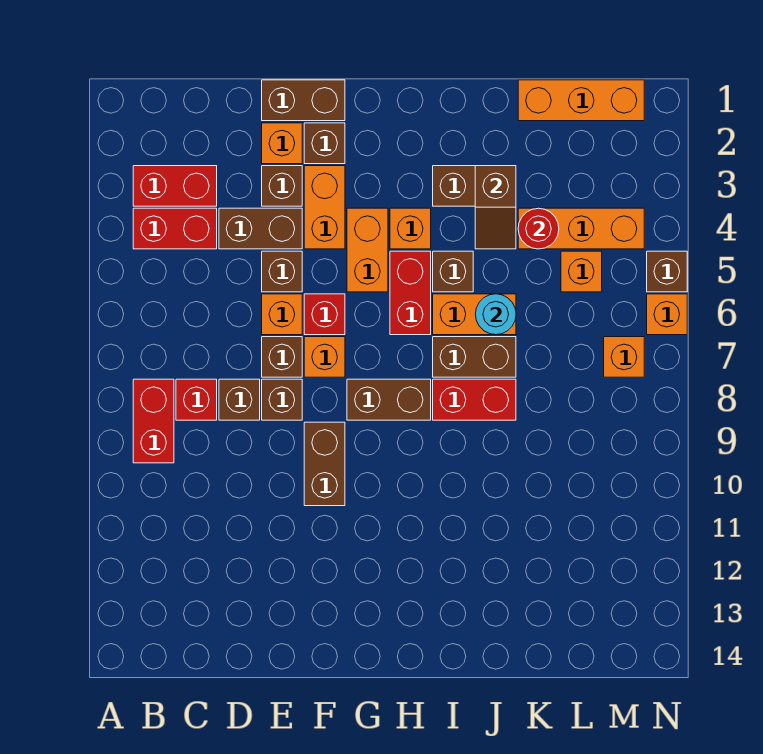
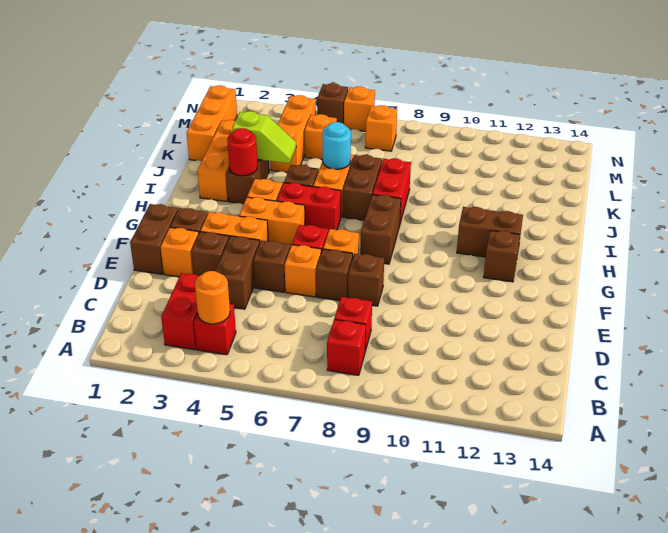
red 1x2 brick [133,208,217,249] -> red 1x1 brick [194,304,236,355]
none -> orange 1x1 round brick [195,271,230,324]
red 1x2 brick [133,379,174,463] -> red 1x1 brick [327,320,366,375]
brown 1x1 brick [219,379,260,420] -> brown 1x1 brick moved to [484,230,520,282]
brown 1x2 brick [304,422,345,506] -> brown 1x2 brick moved to [457,207,523,257]
none -> orange 1x3 brick [197,120,235,201]
brown 1x2 slope [475,166,516,249] -> lime 1x2 slope [232,111,296,163]
red 1x1 round brick [518,208,559,249] -> red 1x1 round brick moved to [227,128,258,176]

